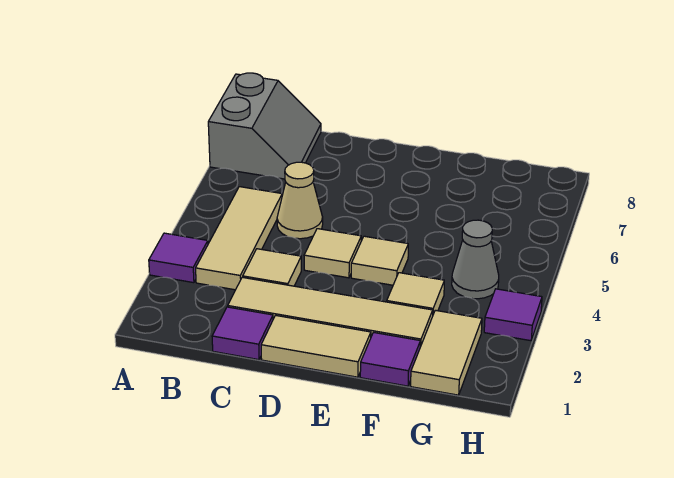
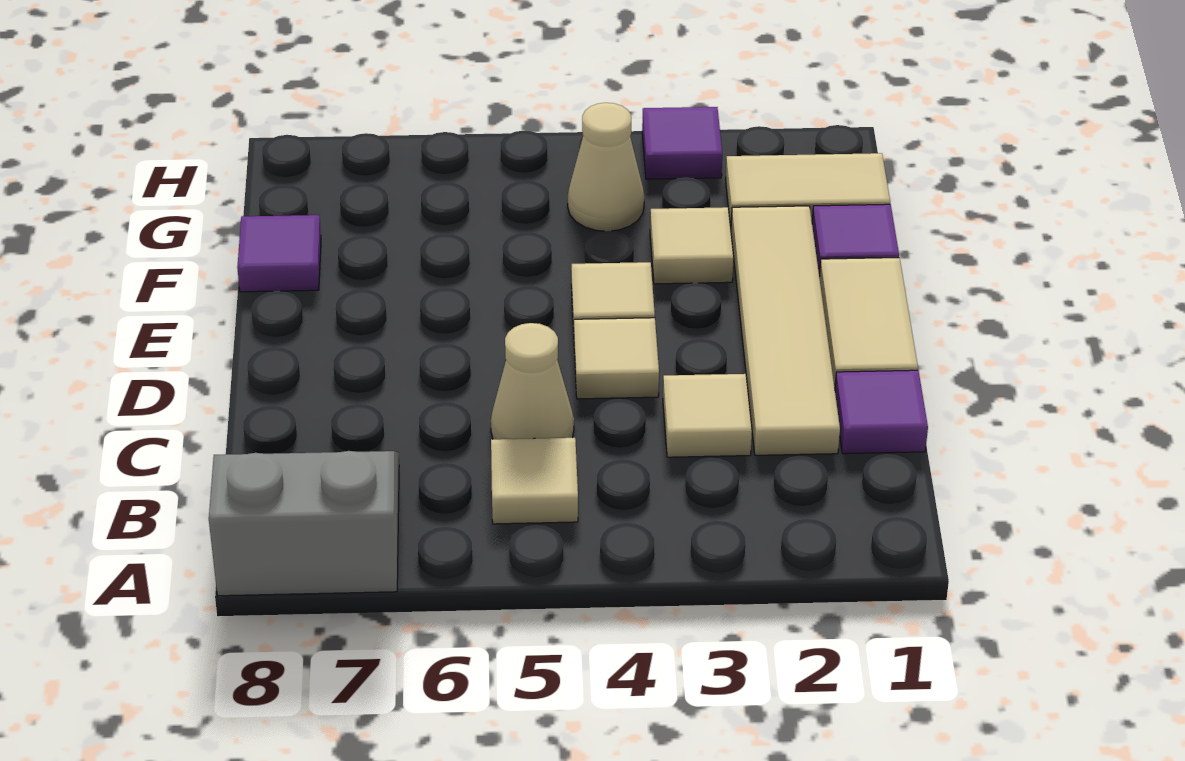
purple 1x1 tile [149,233,208,283] -> purple 1x1 tile moved to [237,215,321,292]
tan 1x3 tile [196,187,282,290] -> tan 1x1 tile [491,438,578,524]
grey 1x1 cone [452,220,499,299] -> tan 1x1 cone [568,103,644,231]

